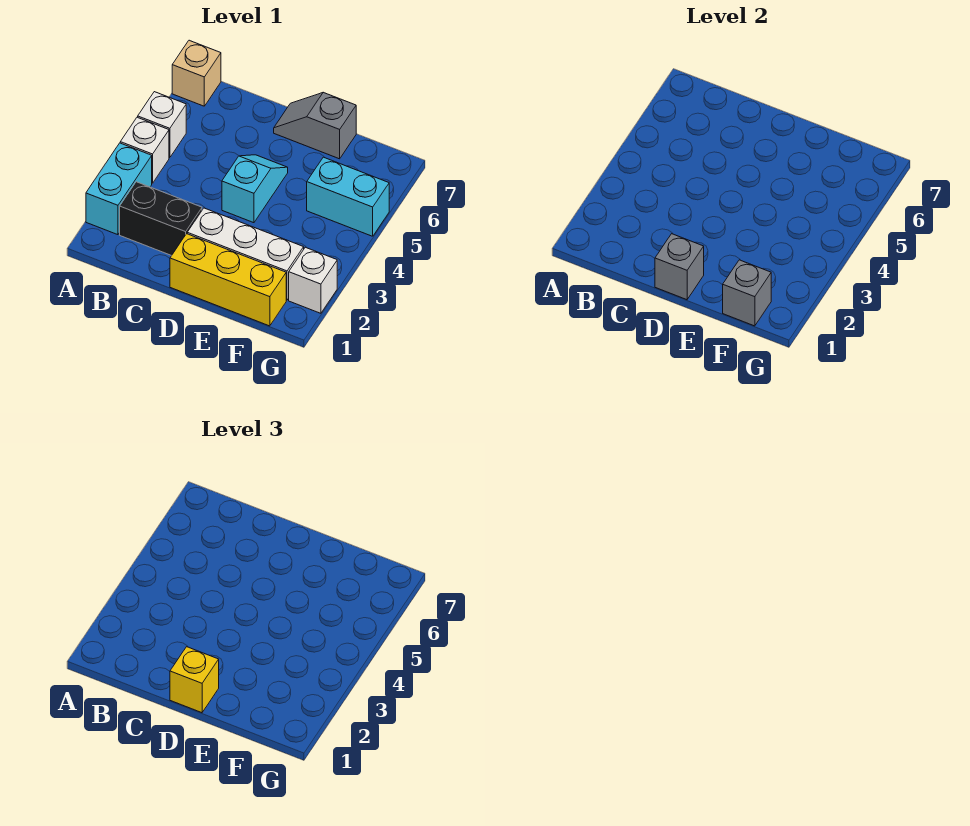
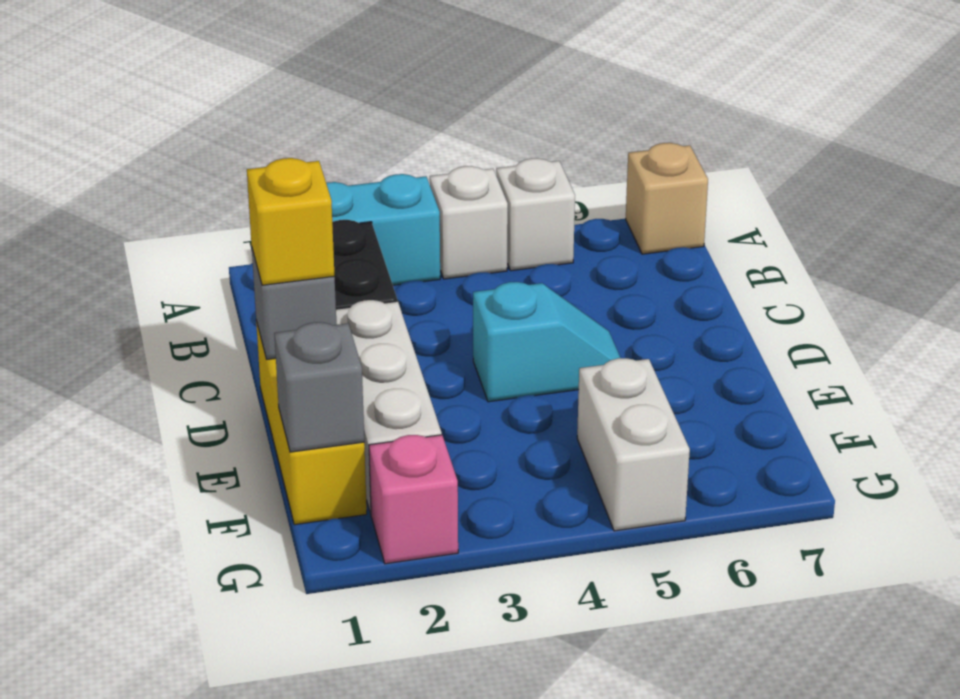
grey 1x2 slope [274,92,356,159] -> none
cyan 1x2 brick [307,157,389,236] -> white 1x2 brick [577,358,690,531]
white 1x1 brick [289,247,337,313] -> pink 1x1 brick [369,435,458,564]

